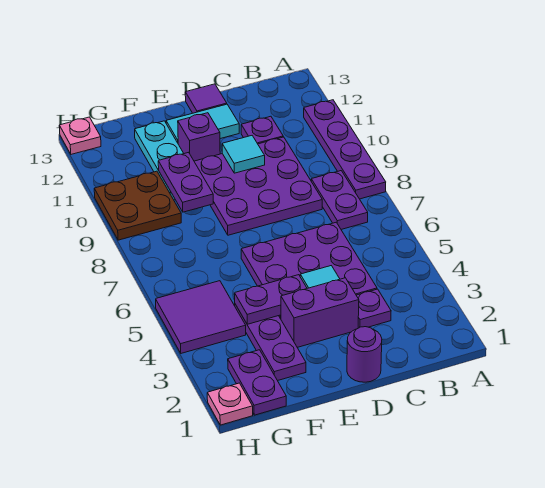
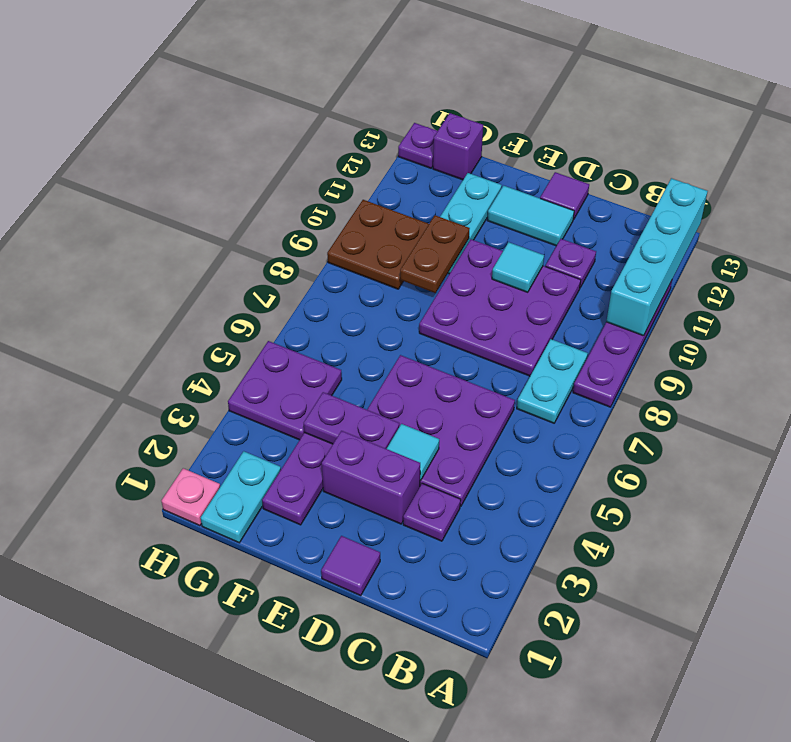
none -> cyan 1x4 brick [606,178,708,336]
purple 1x2 plate [311,171,368,229] -> cyan 1x2 plate [517,339,588,423]
purple 1x1 round brick [347,327,382,382] -> purple 1x1 tile [321,536,380,595]
purple 1x1 brick [178,113,220,161] -> purple 1x1 brick moved to [433,113,483,180]
purple 1x2 plate [158,152,213,212] -> brown 1x2 plate [400,215,470,293]
purple 1x2 plate [228,350,286,415] -> cyan 1x2 plate [201,451,281,543]
purple 2x2 tile [156,281,246,353] -> purple 2x2 plate [228,341,342,440]
pink 1x1 plate [59,117,101,154] -> purple 1x1 plate [398,123,437,168]

